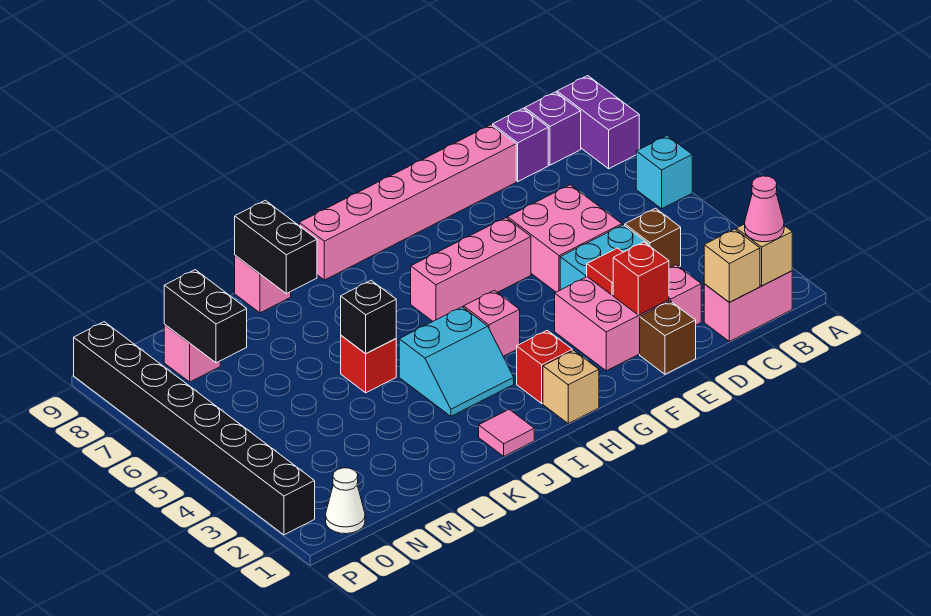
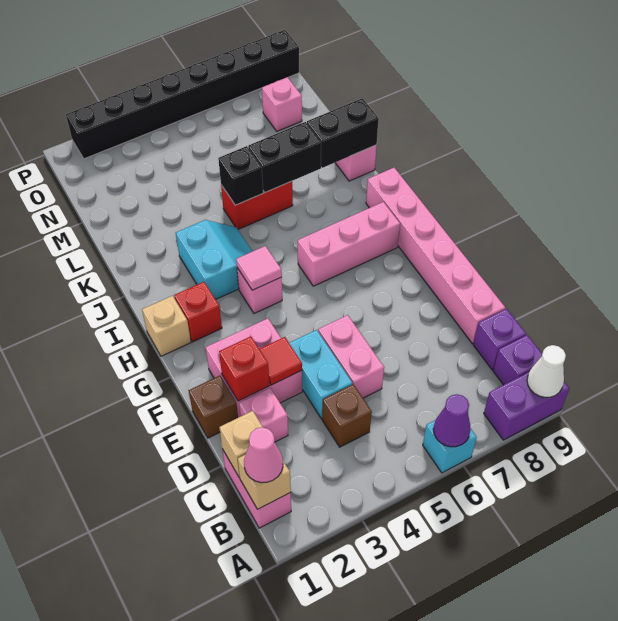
none -> purple 1x1 cone [433,394,471,447]
pink 2x2 brick [507,185,622,292] -> pink 1x2 brick [318,315,384,398]
pink 1x3 brick [411,218,531,321] -> pink 1x3 brick turned to [298,202,400,286]
cyan 2x2 slope [399,307,514,416] -> cyan 2x2 slope turned to [176,220,252,299]
pink 1x1 tile [479,409,534,456] -> pink 1x1 tile moved to [236,246,282,290]
red 1x1 brick [341,335,396,393] -> red 1x2 brick [221,181,293,229]
black 1x2 brick [164,270,247,363] -> black 1x2 brick moved to [248,122,321,192]
white 1x1 cone [326,468,365,534] -> white 1x1 cone moved to [527,345,566,397]

